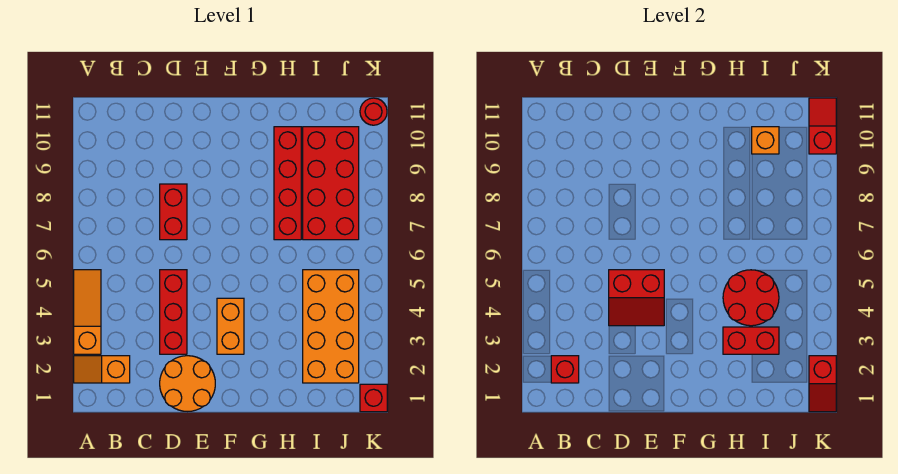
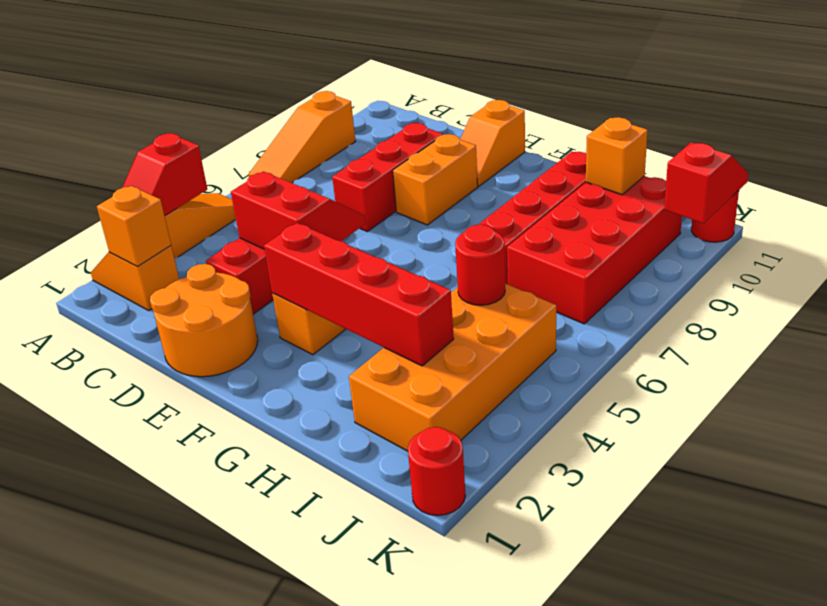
none -> orange 1x3 slope [248,91,355,183]
red 1x1 brick [551,356,579,383] -> orange 1x1 brick [97,186,171,266]
red 2x2 slope [609,270,664,326] -> red 2x2 slope turned to [231,171,365,249]
red 1x2 brick [160,184,187,240] -> red 1x3 brick [332,123,443,232]
none -> orange 1x2 brick [393,134,478,225]
none -> orange 1x2 slope [460,100,525,186]
red 1x2 brick [723,327,779,354] -> red 1x4 brick [264,223,454,366]
red 2x2 round brick [723,270,779,326] -> red 1x1 round brick [455,225,505,305]
red 1x1 brick [360,384,387,412] -> red 1x1 round brick [408,427,465,516]
red 1x2 slope [809,356,836,412] -> red 1x2 slope moved to [122,133,207,216]

